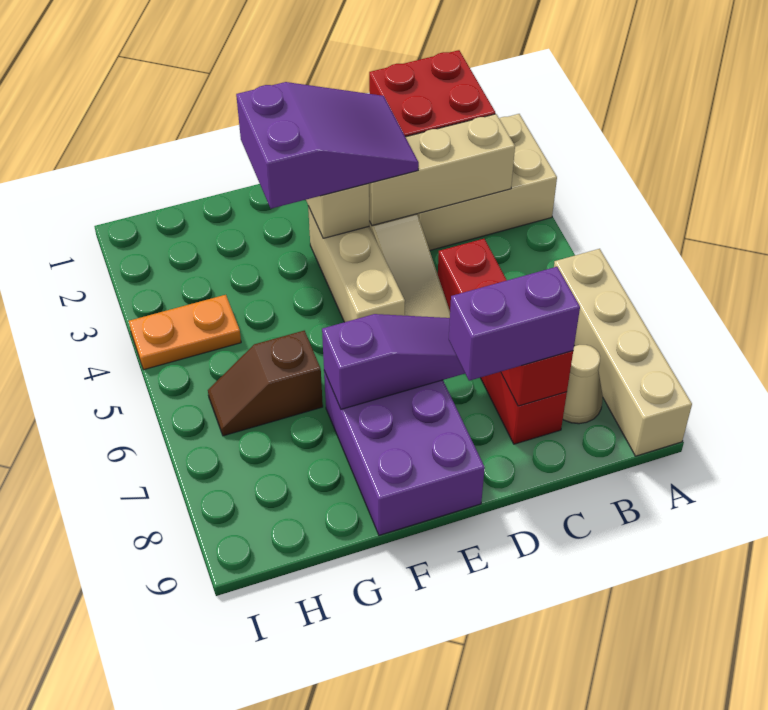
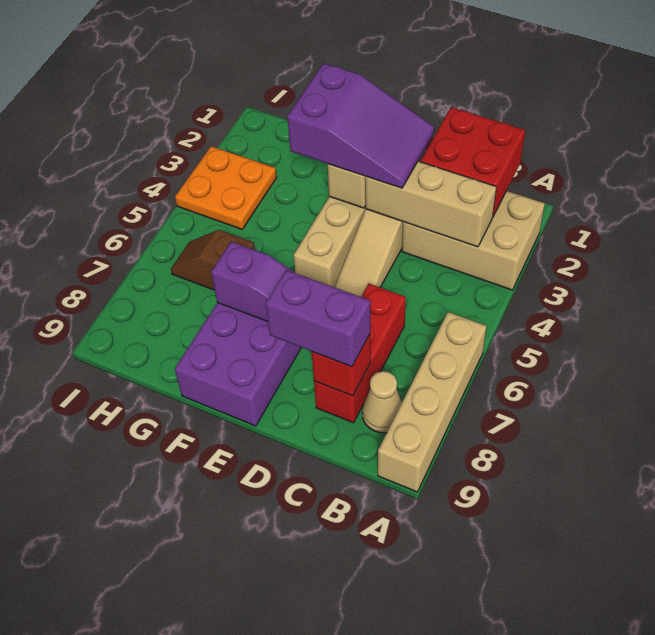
red 1x4 brick [438,239,567,444] -> red 1x3 brick [314,284,406,423]
orange 1x2 plate [129,295,241,370] -> orange 2x2 plate [175,146,277,229]

